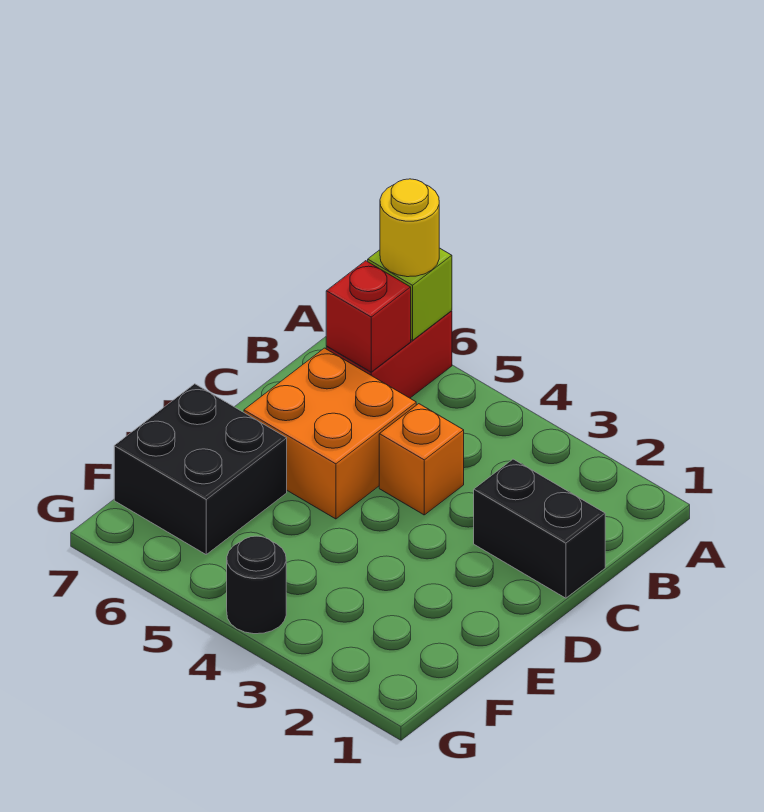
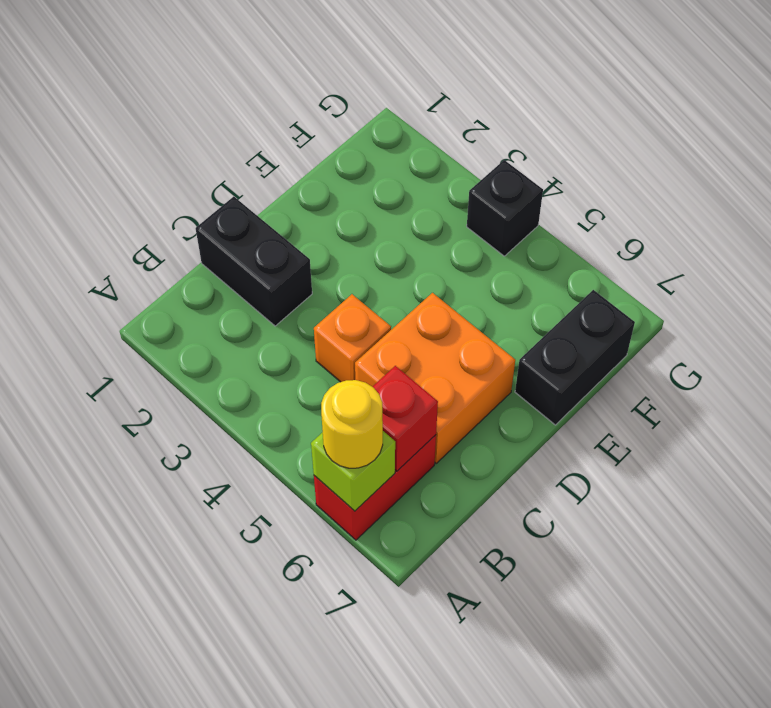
black 2x2 brick [114,384,287,554] -> black 1x2 brick [515,290,635,425]
black 1x1 round brick [227,536,286,634] -> black 1x1 brick [467,160,543,256]

